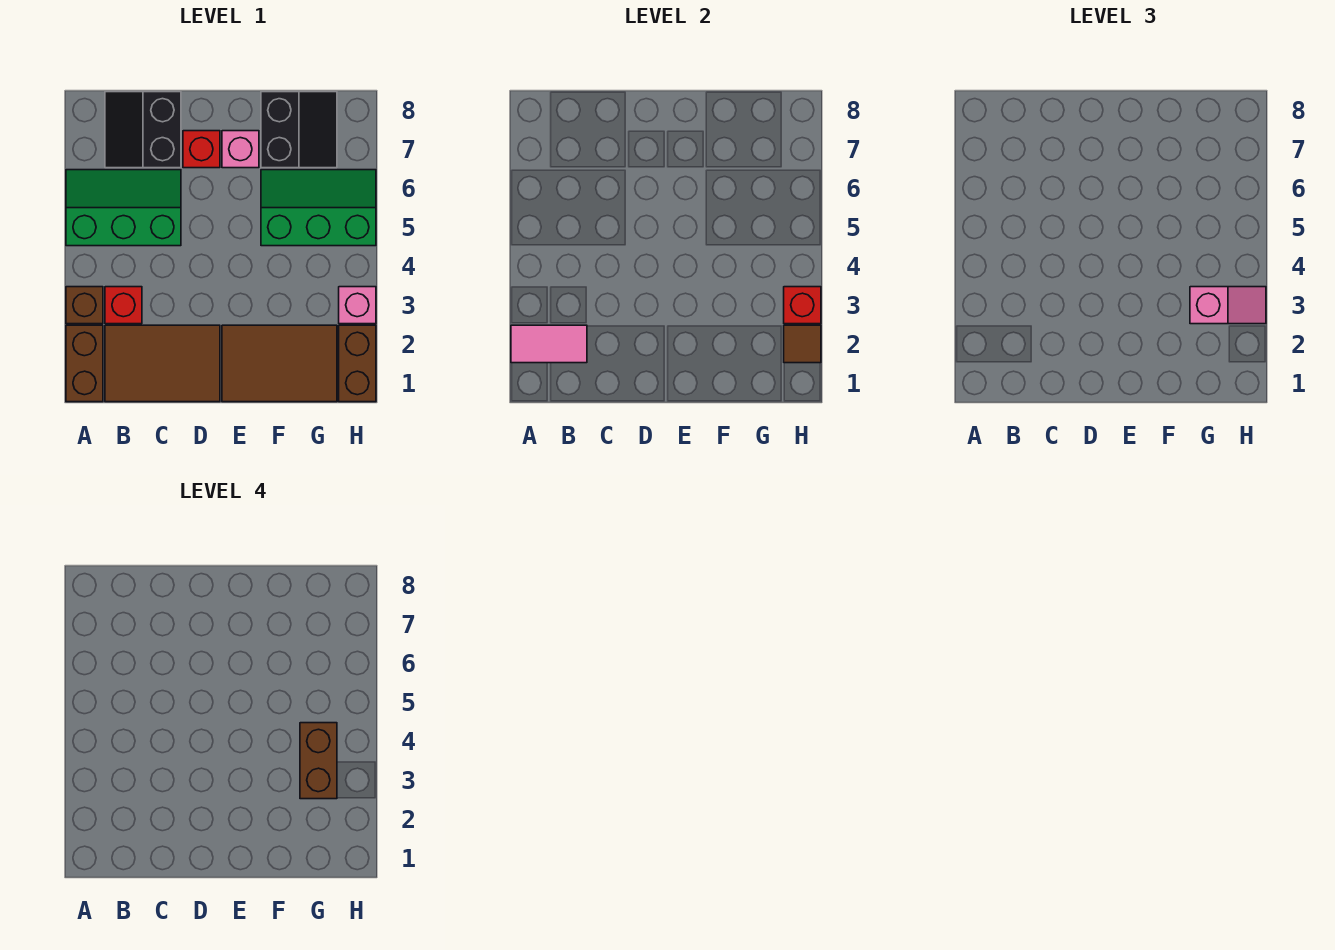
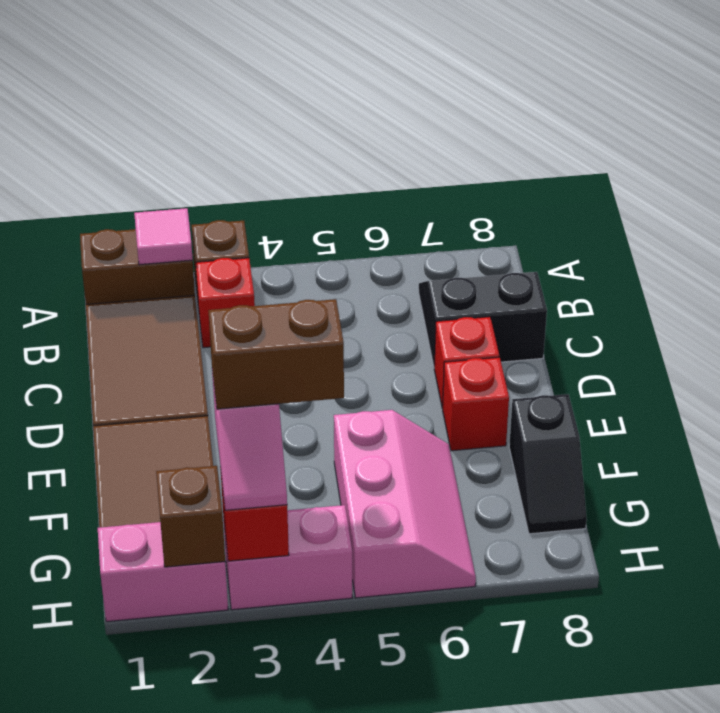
pink 1x2 tile [511,325,587,363] -> pink 1x1 tile [134,208,193,265]
green 2x3 slope [66,170,181,246] -> none
pink 1x1 brick [222,131,259,168] -> red 1x1 brick [442,357,509,451]
green 2x3 slope [261,170,376,246] -> pink 2x3 slope [334,410,476,598]
black 2x2 slope [261,92,337,168] -> black 1x2 slope [509,394,587,534]
brown 1x2 brick [339,325,376,402] -> pink 1x2 brick [98,522,228,622]
brown 1x1 tile [784,325,821,363] -> brown 1x1 brick [156,466,225,567]
pink 1x1 brick [339,287,376,324] -> pink 1x2 brick [224,505,352,610]

